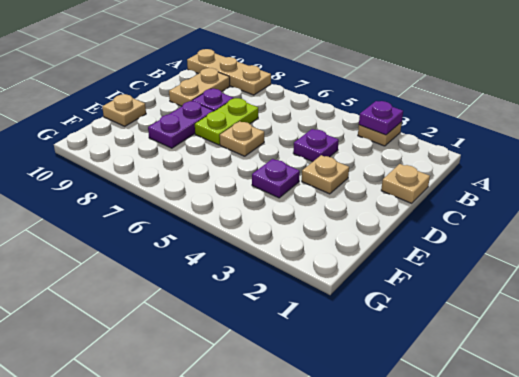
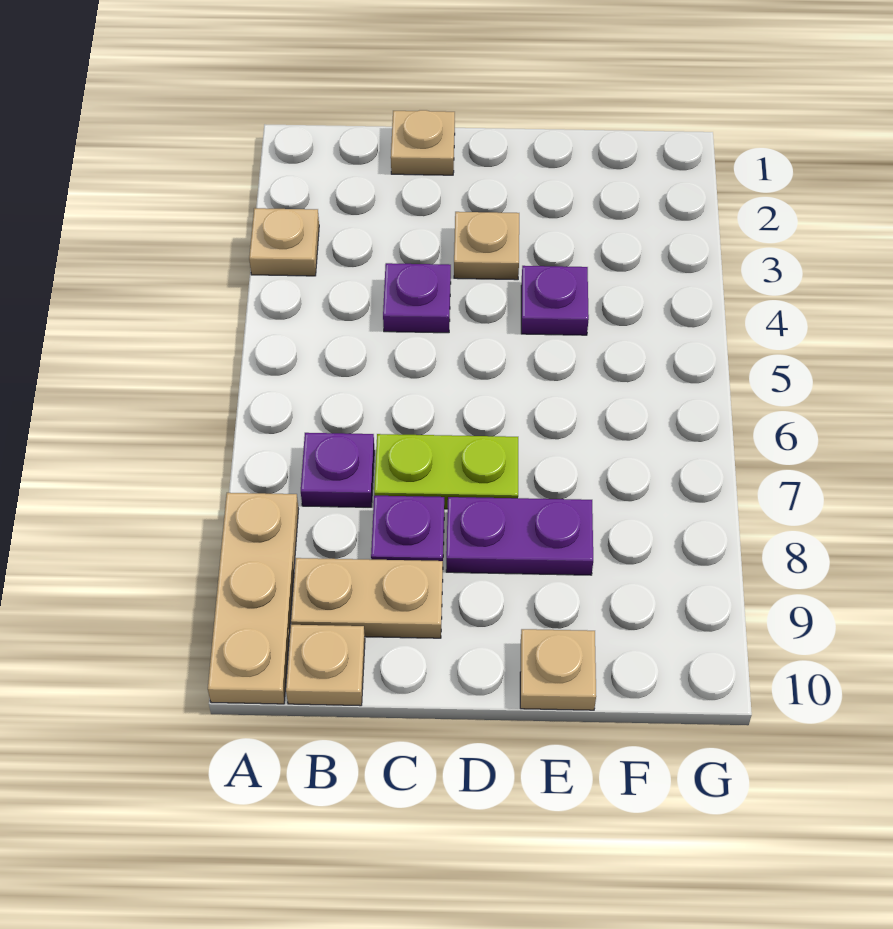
purple 1x1 plate [359,101,403,135] -> purple 1x1 plate moved to [301,433,374,507]
tan 1x1 plate [220,121,264,156] -> tan 1x1 plate moved to [286,625,365,706]

